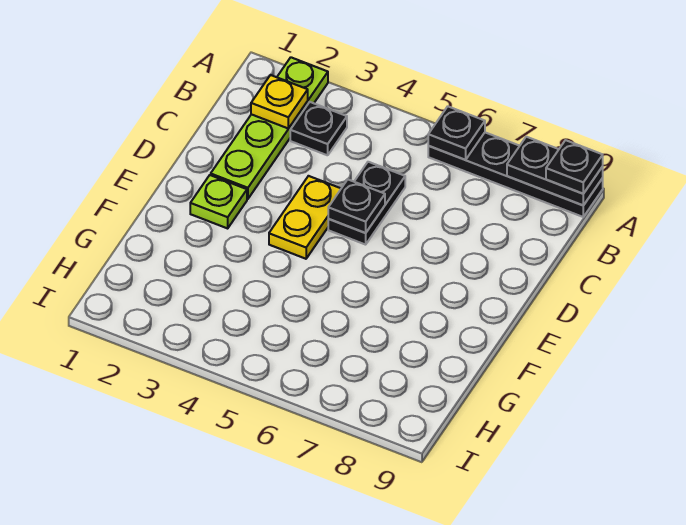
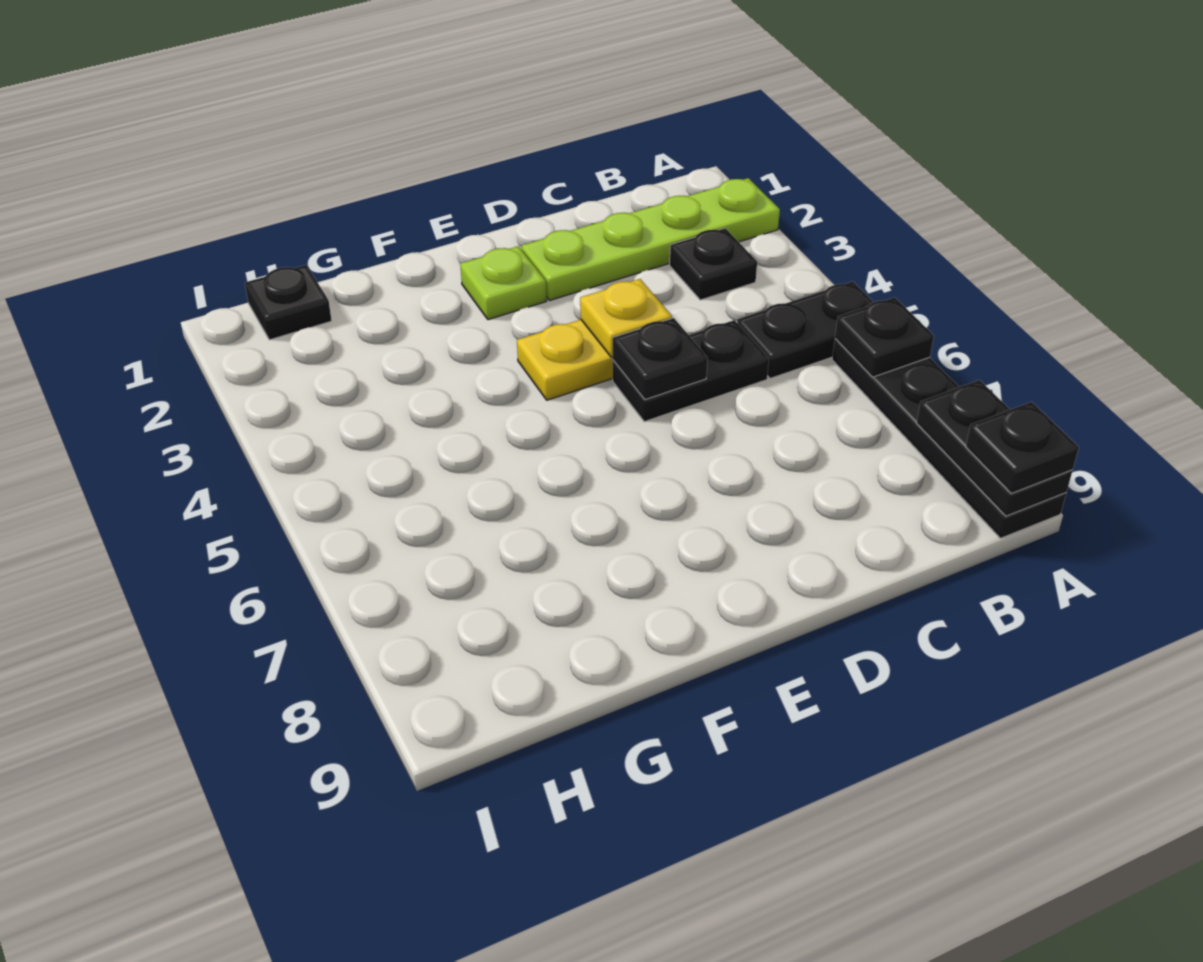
none -> black 1x2 plate [737,281,873,378]
yellow 1x1 plate [251,75,308,128] -> yellow 1x1 plate moved to [580,279,672,357]
none -> black 1x1 plate [245,265,332,340]

